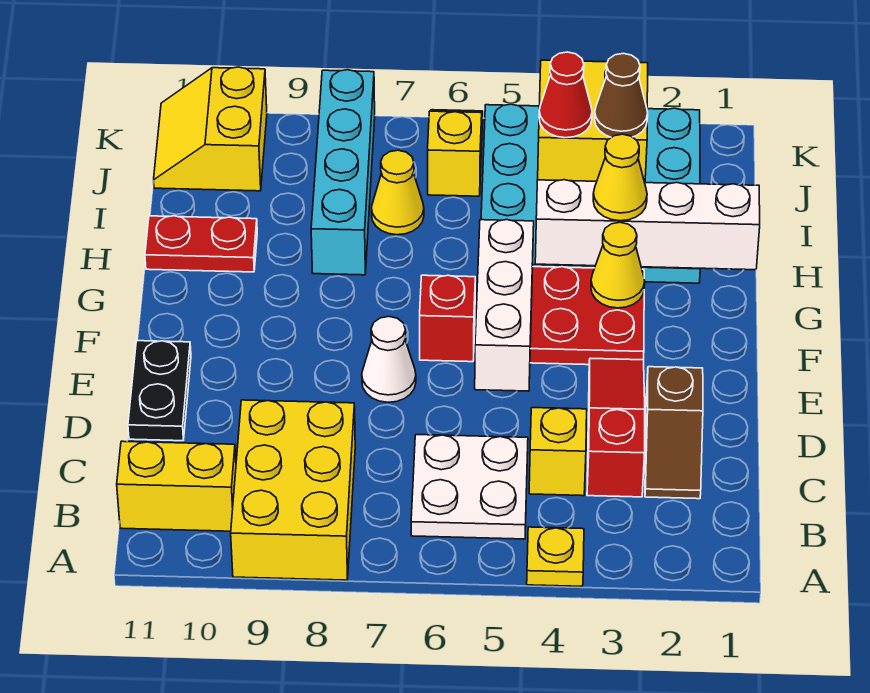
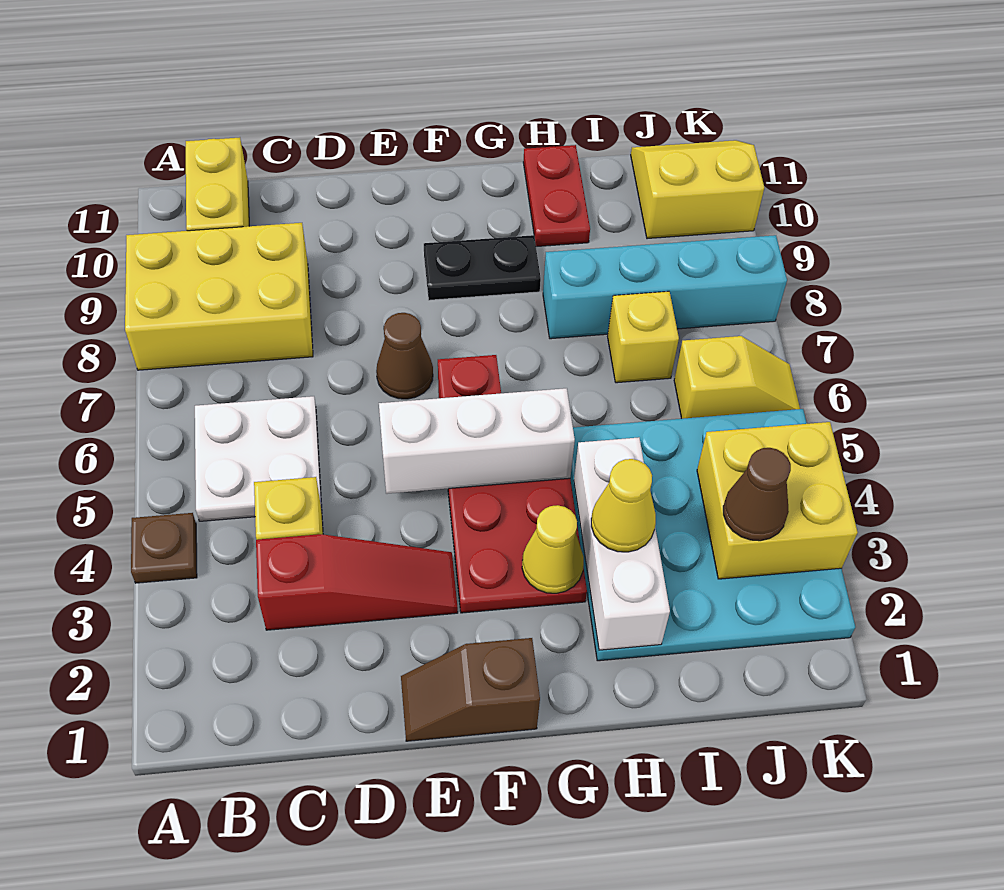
yellow 1x1 plate [527,527,584,586] -> brown 1x1 plate [131,513,197,583]
brown 1x2 slope [645,367,703,499] -> brown 1x2 slope moved to [401,638,540,741]
black 1x2 plate [128,341,191,441] -> black 1x2 plate moved to [424,235,541,300]
white 1x1 cone [362,317,416,402] -> brown 1x1 cone [376,313,433,399]
white 1x4 brick [535,180,760,270] -> white 1x3 brick [574,437,670,650]
yellow 1x1 cone [372,150,424,235] -> yellow 1x1 brick [608,291,679,383]
red 1x1 cone [539,52,592,138] -> none

